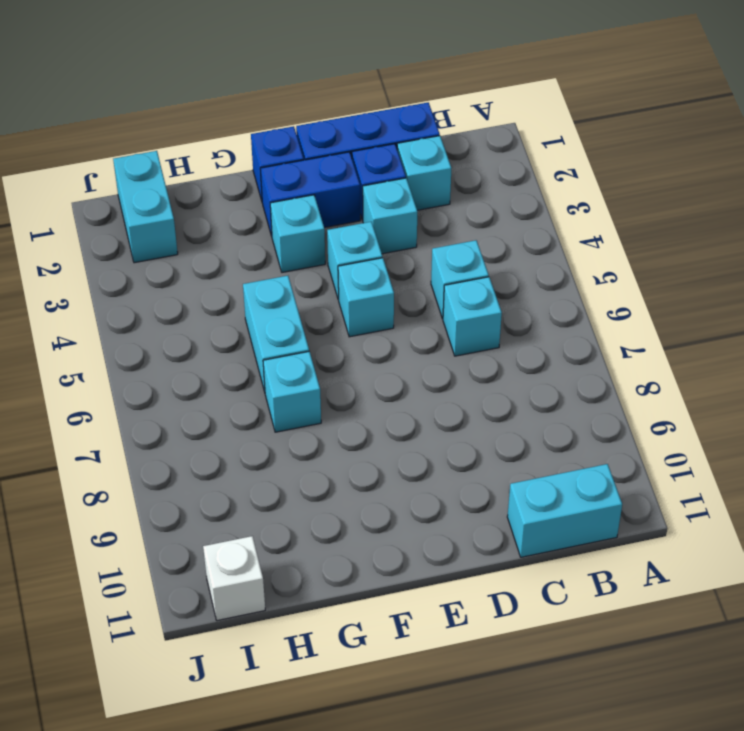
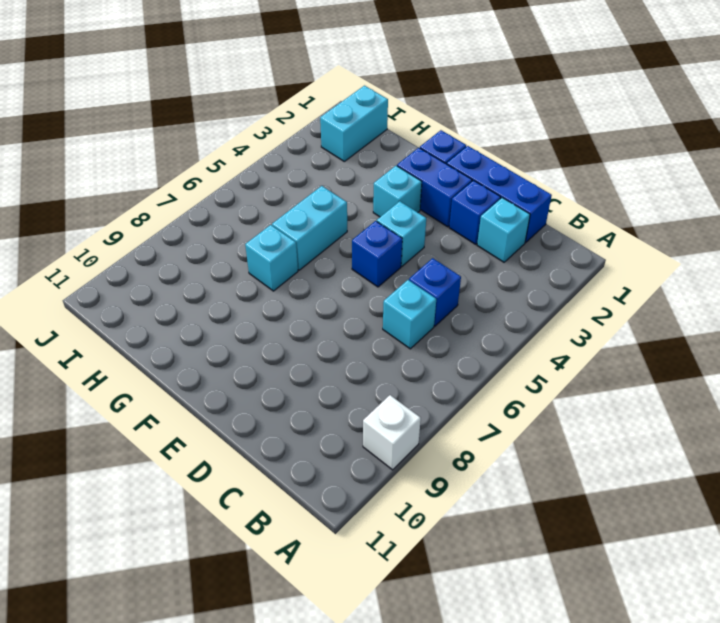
cyan 1x2 brick [507,464,622,557] -> none
cyan 1x1 brick [431,240,489,319] -> blue 1x1 brick [409,258,461,326]
cyan 1x1 brick [363,178,418,254] -> none
cyan 1x1 brick [338,258,394,337] -> blue 1x1 brick [352,221,402,287]
white 1x1 brick [203,536,265,621] -> white 1x1 brick moved to [363,395,421,470]

